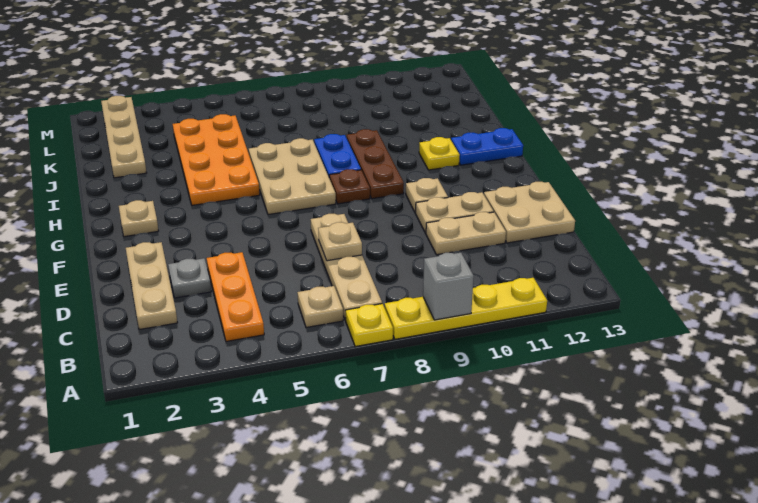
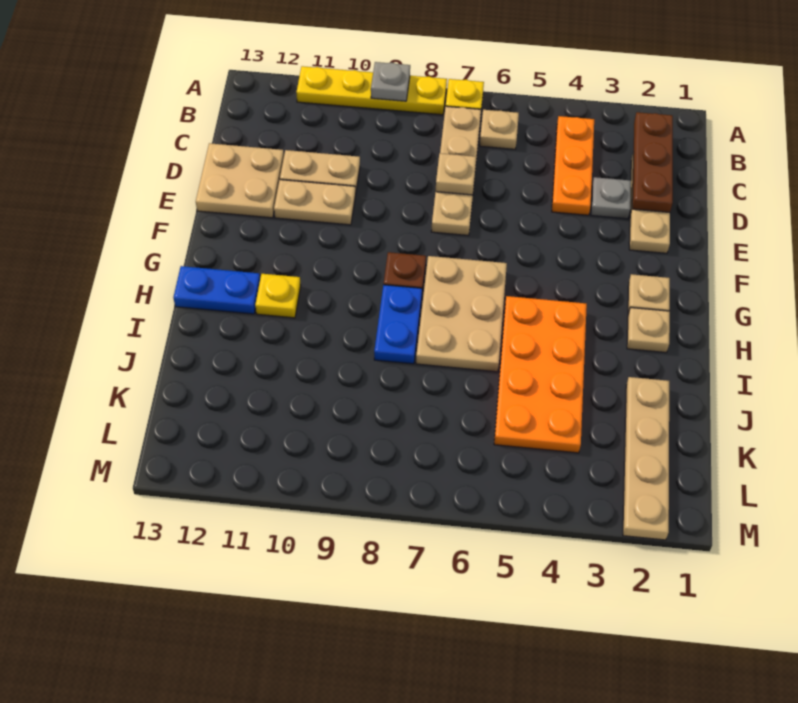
grey 1x1 brick [423,253,474,320] -> grey 1x1 plate [371,62,410,101]
tan 1x1 plate [406,178,448,213] -> tan 1x1 plate moved to [627,308,670,353]
brown 1x3 plate [347,129,404,199] -> brown 1x3 plate moved to [632,112,673,213]

